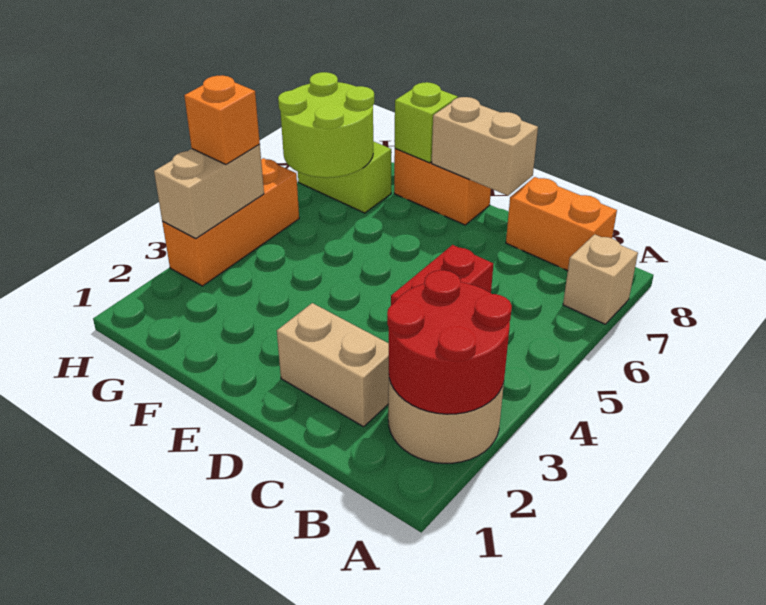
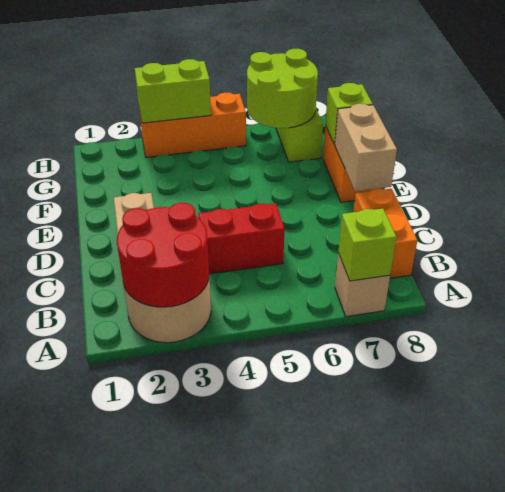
none -> lime 1x1 brick [338,209,397,281]
tan 1x2 brick [154,144,264,238] -> lime 1x2 brick [135,59,211,123]
orange 1x1 brick [184,75,260,164] -> none

